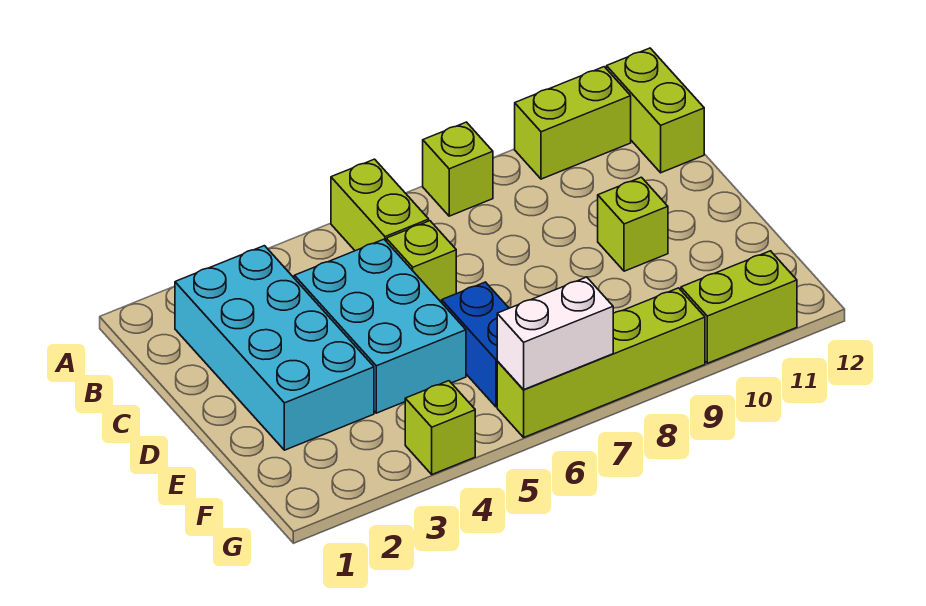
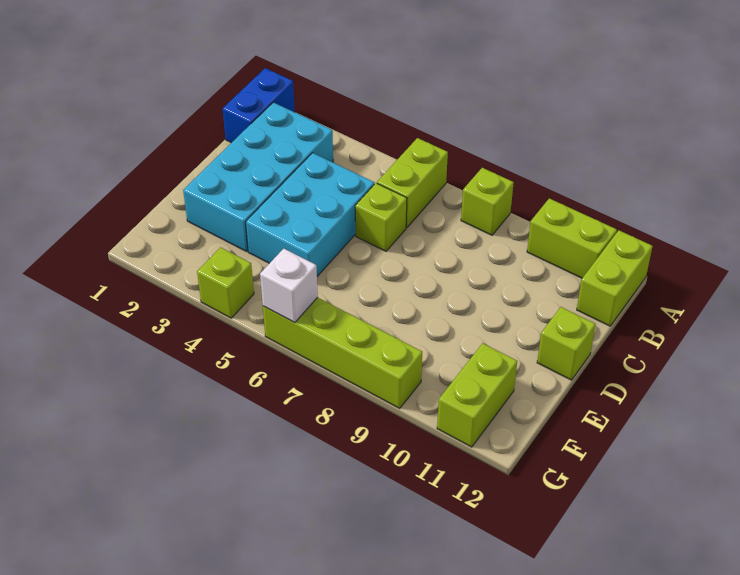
lime 1x1 brick [598,177,668,271] -> lime 1x1 brick moved to [537,307,596,380]
blue 1x2 brick [442,282,509,407] -> blue 1x2 brick moved to [223,68,295,143]
white 1x2 brick [497,277,613,389] -> white 1x1 brick [260,249,318,323]
lime 1x2 brick [681,251,797,363] -> lime 1x2 brick turned to [437,343,517,447]

